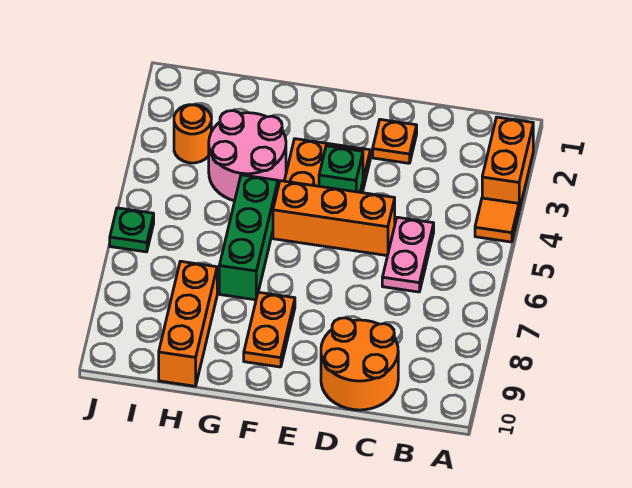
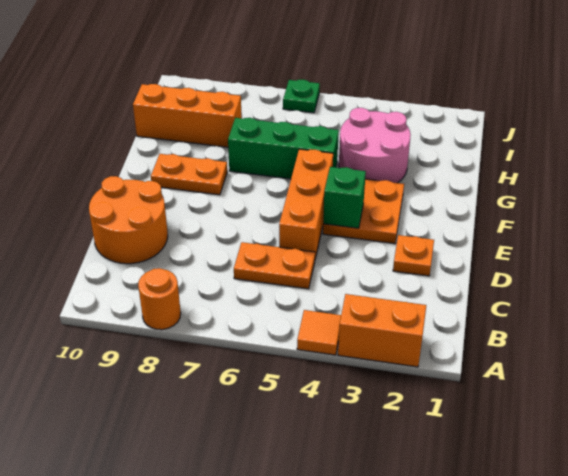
pink 1x2 plate [382,217,434,292] -> orange 1x2 plate [234,242,315,289]
orange 1x1 round brick [174,105,211,163] -> orange 1x1 round brick moved to [138,268,181,330]

